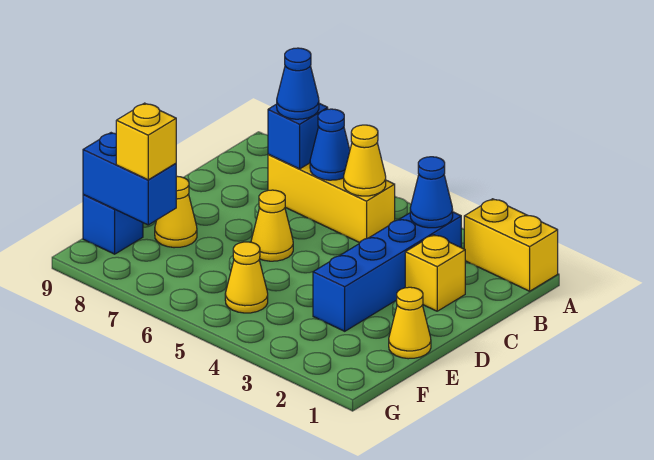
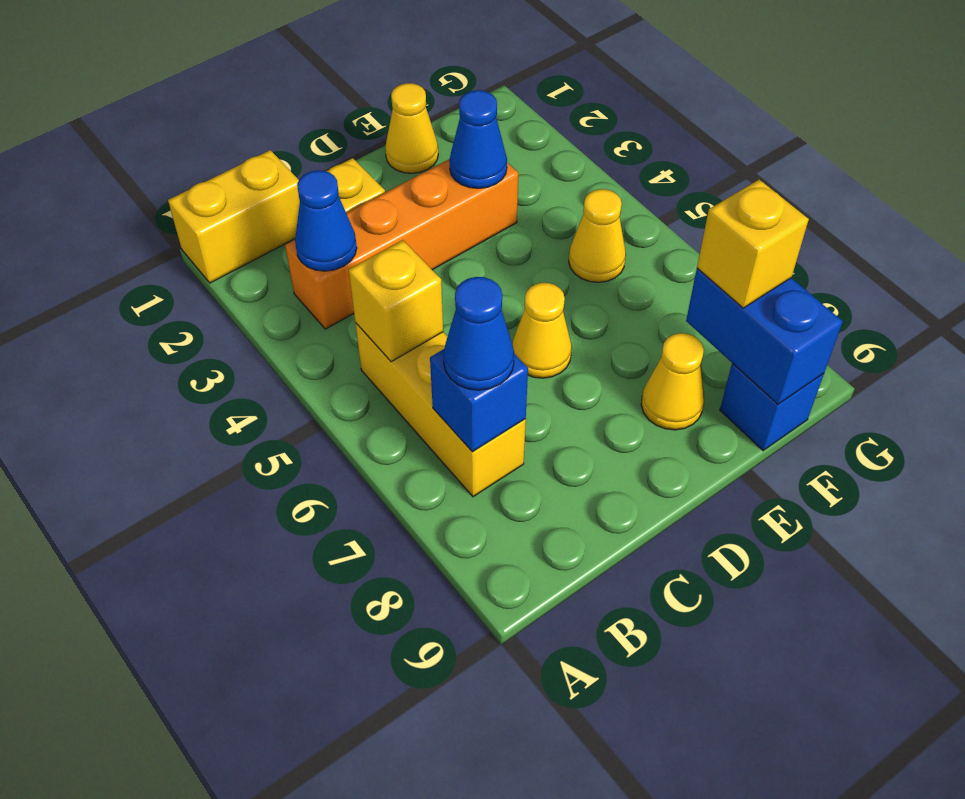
yellow 1x2 brick [464,199,558,291] -> yellow 1x2 brick turned to [168,150,300,283]
blue 1x4 brick [313,212,461,331] -> orange 1x4 brick [285,160,518,329]
yellow 1x1 cone [344,125,386,196] -> yellow 1x1 brick [349,240,443,362]
blue 1x1 cone [310,109,350,180] -> blue 1x1 cone moved to [449,90,507,188]

